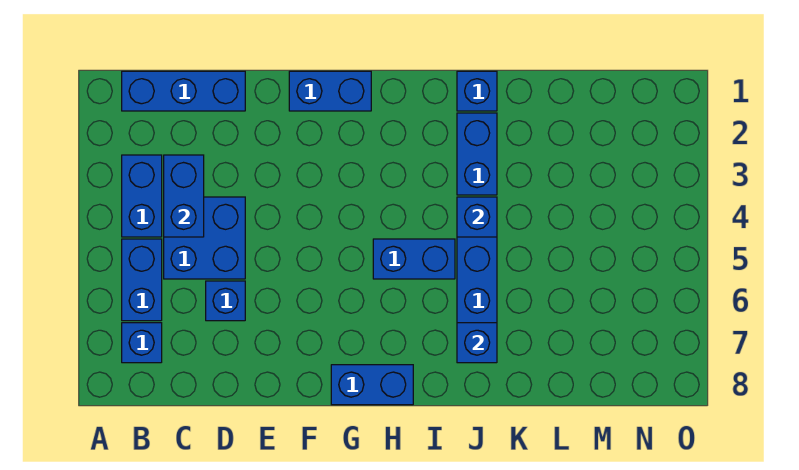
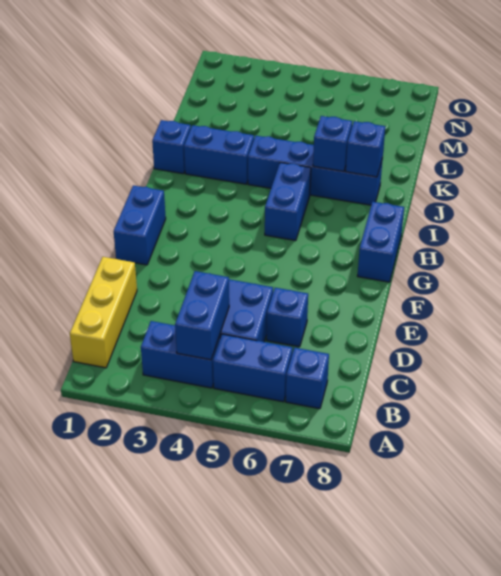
blue 1x3 brick [122,71,245,111] -> yellow 1x3 brick [70,257,137,368]
blue 1x2 brick [164,155,204,237] -> blue 1x2 brick turned to [175,271,229,360]
blue 1x1 brick [457,197,497,237] -> blue 1x1 brick moved to [313,116,352,172]

